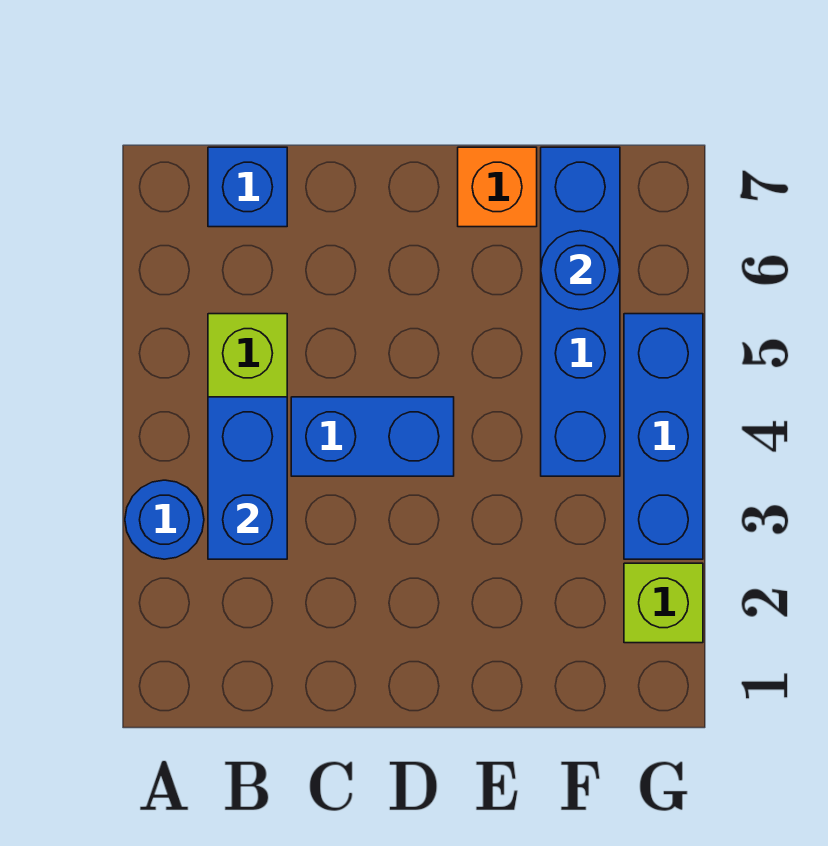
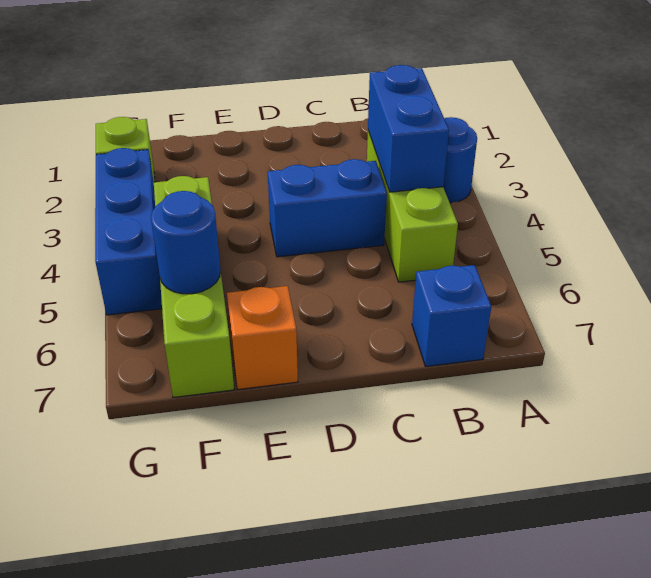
blue 1x4 brick [541,147,620,476] -> lime 1x4 brick [154,176,234,397]

